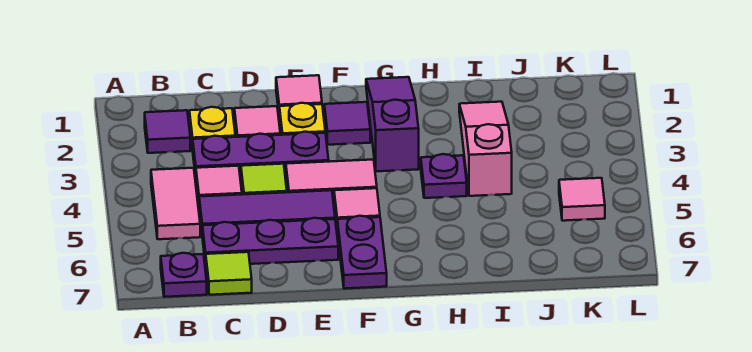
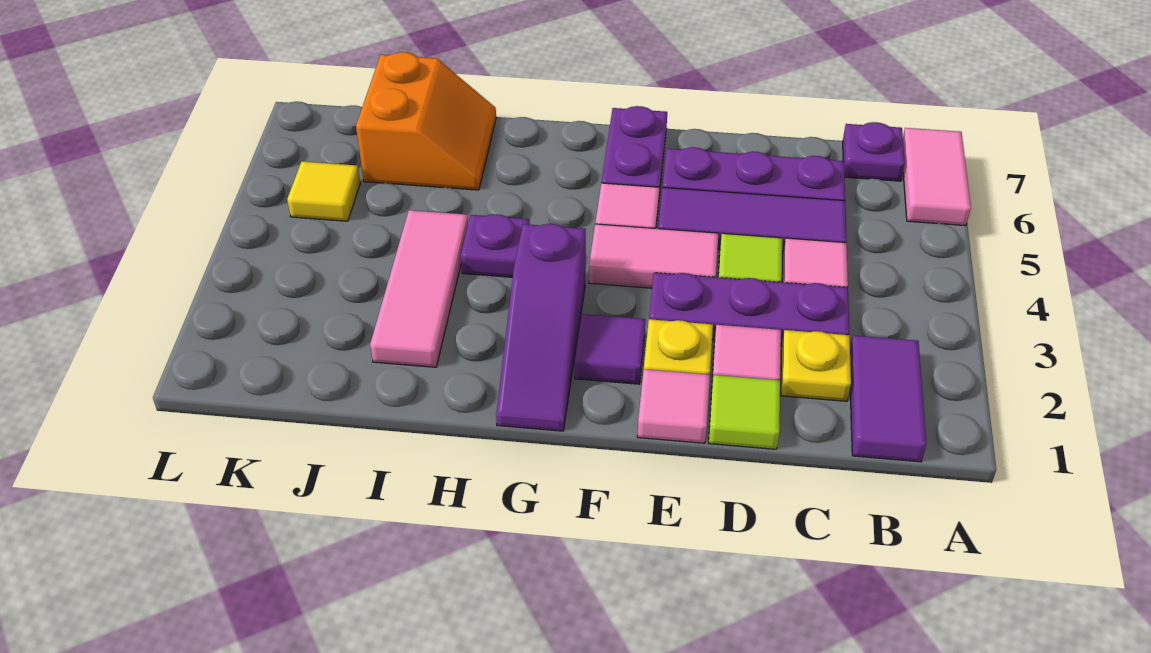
purple 1x1 tile [145,110,190,153] -> purple 1x2 tile [850,335,926,462]
pink 1x2 tile [151,168,200,239] -> pink 1x2 tile moved to [903,128,971,226]
lime 1x1 tile [206,252,252,295] -> lime 1x1 tile moved to [709,375,780,449]
pink 1x3 slope [459,102,512,196] -> pink 1x3 tile [370,210,468,367]
none -> orange 2x2 slope [356,52,496,190]
pink 1x1 tile [559,178,605,221] -> yellow 1x1 tile [287,161,360,221]

